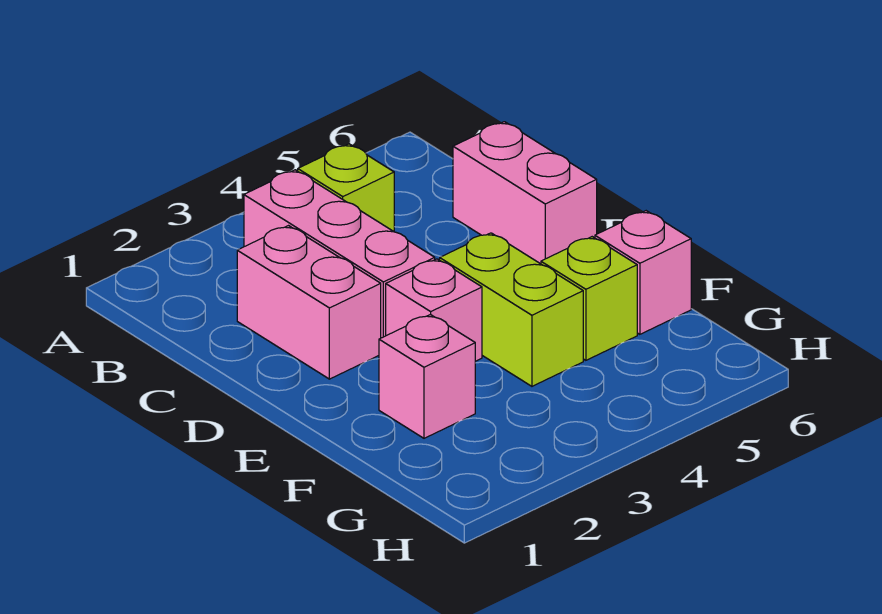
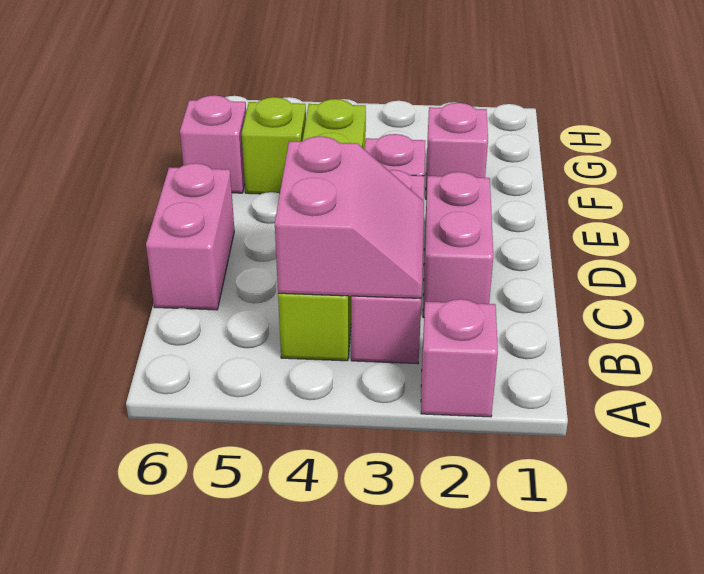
none -> pink 1x1 brick [421,299,498,417]
none -> pink 2x2 slope [275,136,424,299]

